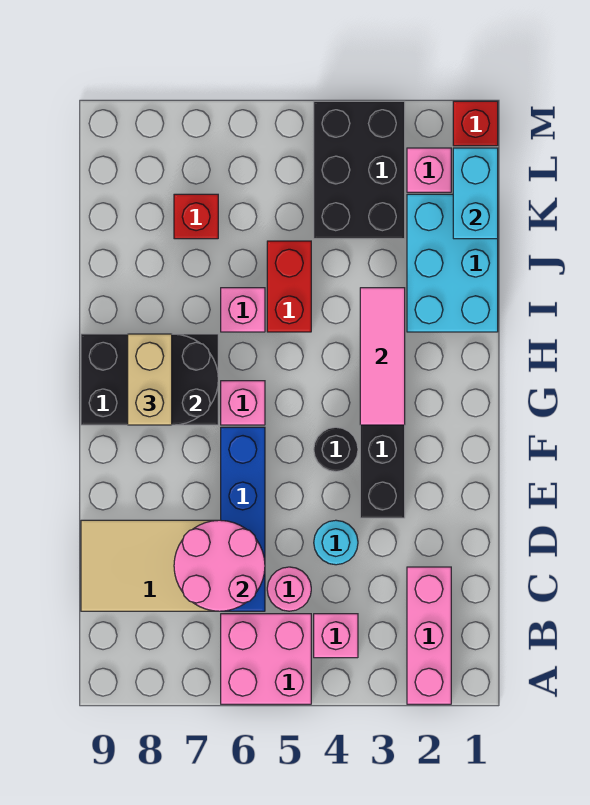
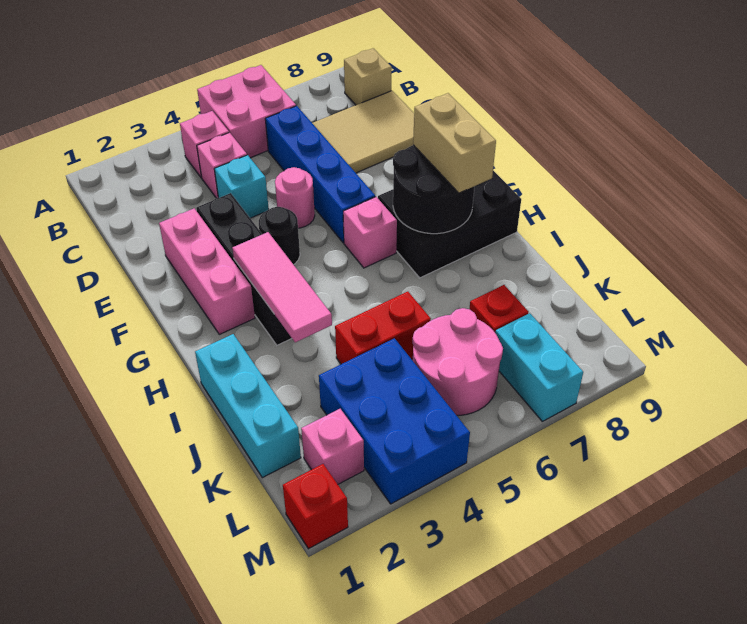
pink 1x3 brick [407,567,451,704] -> pink 1x3 brick moved to [159,208,255,334]
none -> tan 1x1 brick [344,48,392,105]
pink 1x1 round brick [267,567,311,611] -> pink 1x1 round brick moved to [275,167,315,228]
pink 2x2 round brick [174,520,265,611] -> pink 2x2 round brick moved to [413,308,503,415]
cyan 1x1 round brick [314,520,358,565] -> cyan 1x1 brick [214,155,269,218]
cyan 2x3 brick [407,194,498,332] -> cyan 1x3 brick [195,334,301,478]
red 1x2 brick [267,241,311,332] -> red 1x2 brick turned to [335,292,431,364]
pink 1x1 brick [221,288,265,332] -> pink 1x1 brick moved to [197,133,247,198]
cyan 1x2 brick [453,148,498,239] -> cyan 1x2 brick moved to [495,313,583,421]
black 2x3 brick [314,101,405,239] -> blue 2x3 brick [319,338,470,504]

